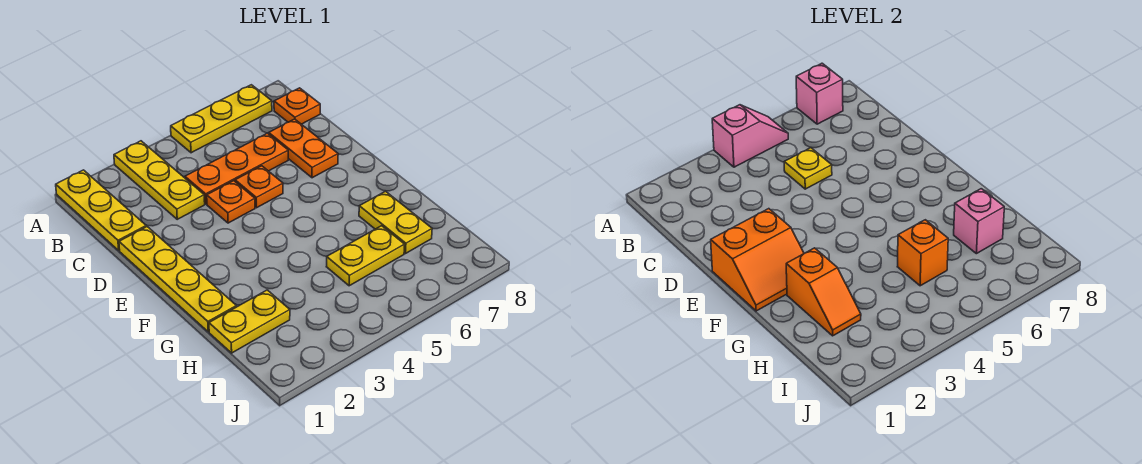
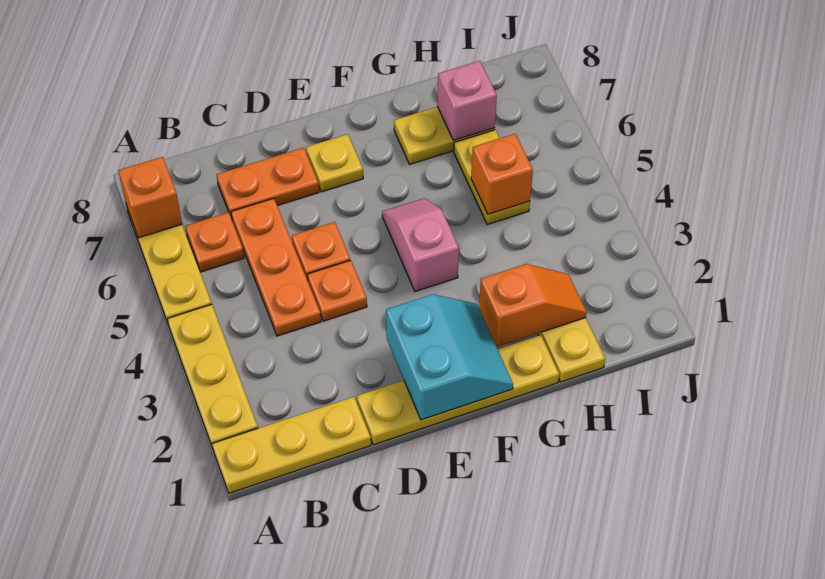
yellow 1x3 plate [114,141,205,219] -> yellow 1x3 plate turned to [167,305,258,448]
pink 1x2 slope [712,105,788,167] -> pink 1x2 slope moved to [382,198,459,292]
pink 1x1 brick [796,63,843,124] -> orange 1x1 brick [118,157,182,238]
orange 1x1 plate [274,88,320,124] -> orange 1x1 plate moved to [185,212,244,272]
yellow 1x1 plate [784,148,832,189] -> yellow 1x1 plate moved to [306,134,363,192]
orange 2x2 slope [711,209,804,311] -> cyan 2x2 slope [386,294,513,420]

